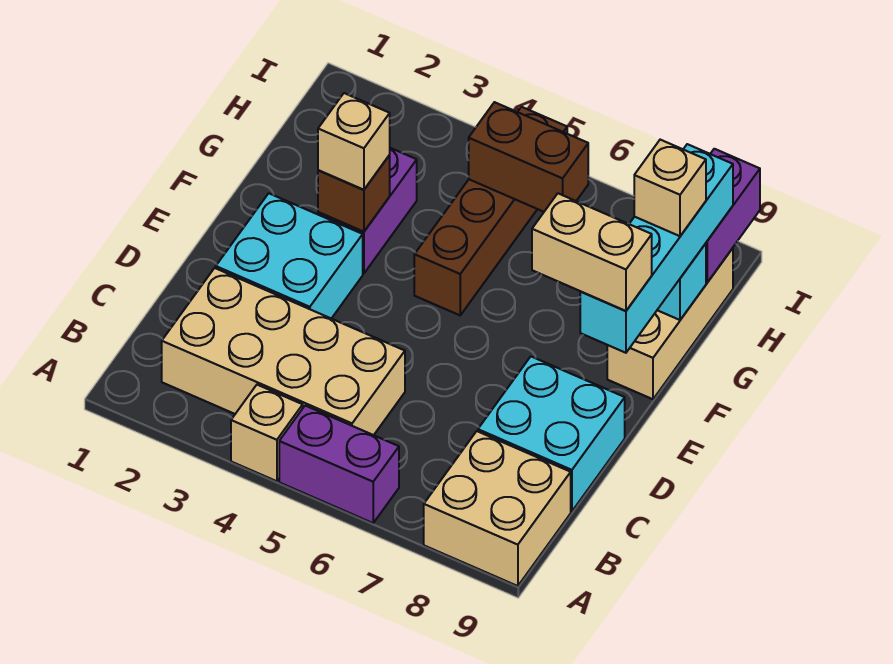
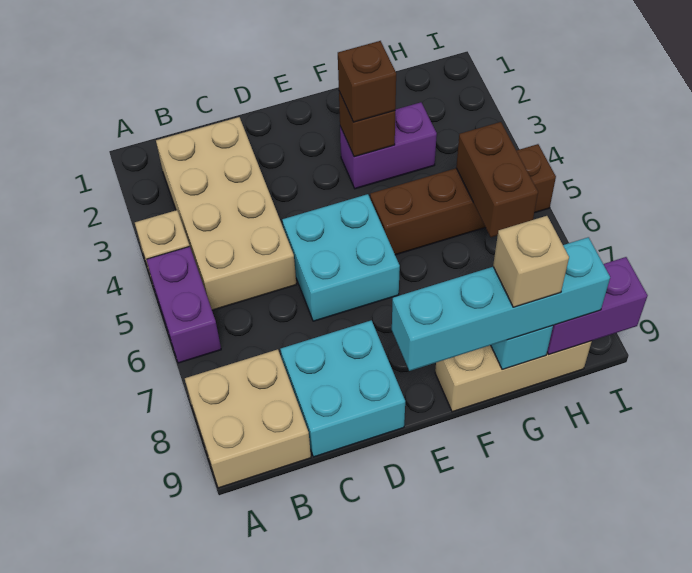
cyan 2x2 brick [216,193,363,319] -> cyan 2x2 brick moved to [282,194,400,321]
tan 1x2 brick [532,193,652,311] -> none
tan 1x1 brick [318,93,390,190] -> brown 1x1 brick [338,41,396,122]

